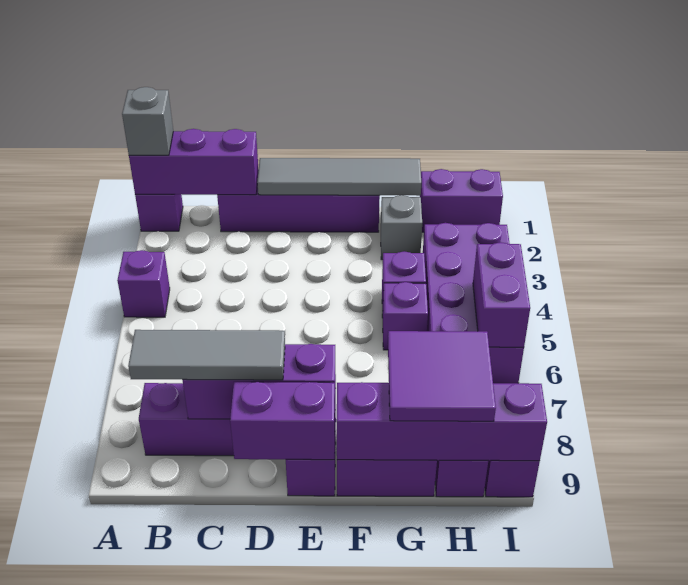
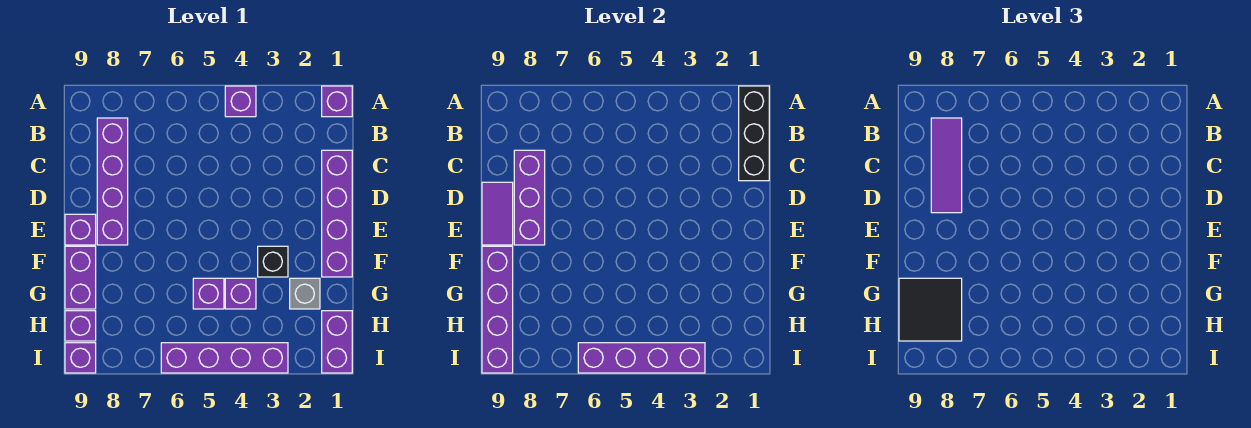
purple 1x3 brick [129,129,259,195] -> black 1x3 brick [739,86,769,181]
grey 1x1 brick [122,87,173,155] -> none
grey 1x3 tile [128,330,285,380] -> purple 1x3 tile [931,118,962,213]
grey 1x4 tile [257,158,421,196] -> none
purple 1x2 brick [230,382,335,460] -> purple 1x2 tile [482,182,513,245]
none -> black 1x1 brick [258,246,288,277]
purple 2x2 tile [388,331,496,421] -> black 2x2 tile [899,278,962,341]
purple 2x4 brick [423,223,524,383] -> purple 1x4 brick [161,343,288,373]
purple 1x2 brick [473,242,530,347] -> purple 1x4 brick [578,343,705,373]

